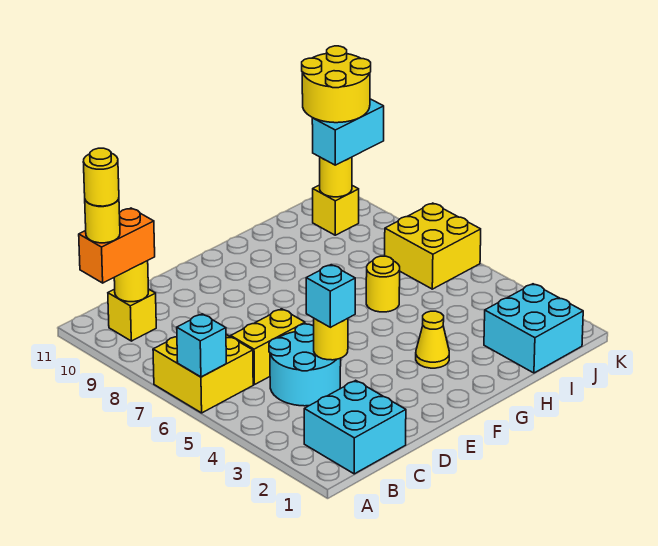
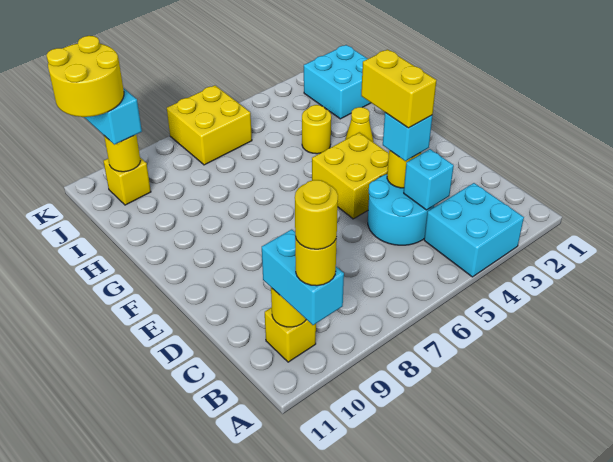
yellow 2x2 brick [153,335,253,413] -> yellow 2x2 brick moved to [312,133,389,219]
cyan 1x1 brick [177,314,226,377] -> cyan 1x1 brick moved to [404,149,454,210]
orange 1x2 brick [79,208,155,283] -> cyan 1x2 brick [262,229,344,325]
cyan 2x2 brick [304,380,406,474] -> cyan 2x2 brick moved to [424,183,524,277]
yellow 1x2 brick [231,309,305,385] -> yellow 1x2 brick moved to [361,50,436,128]
yellow 1x1 round brick [366,256,400,312] -> yellow 1x1 round brick moved to [302,105,331,154]

